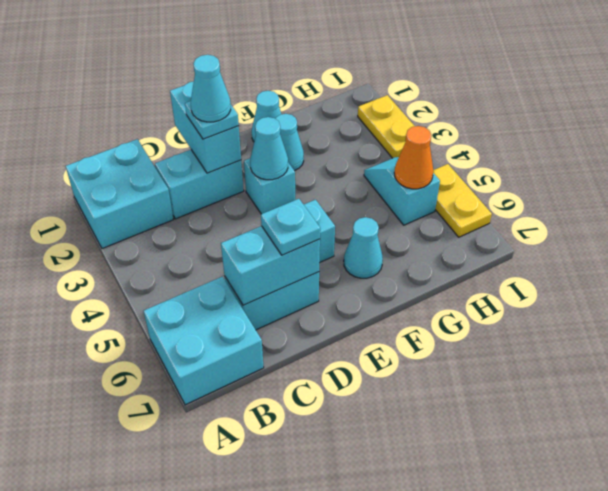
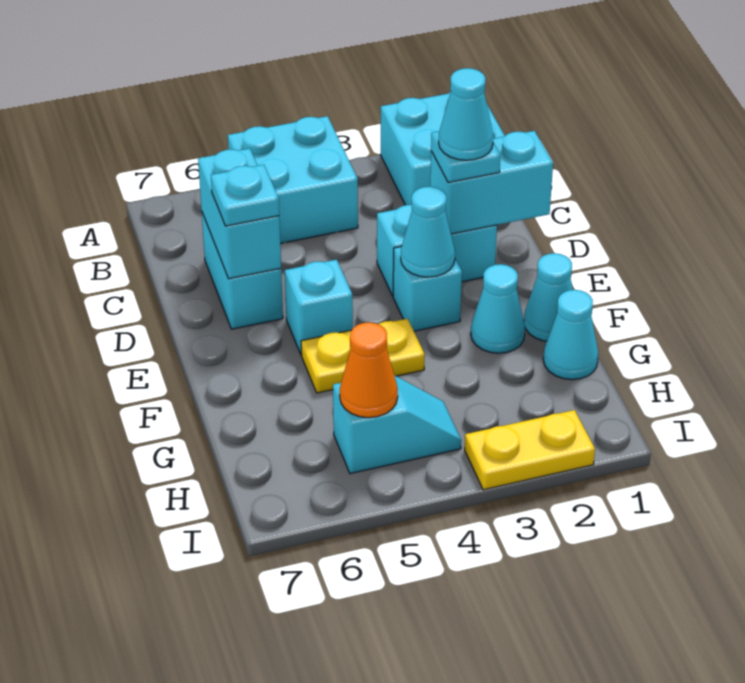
cyan 2x2 brick [144,277,264,405] -> cyan 2x2 brick moved to [228,116,358,243]
cyan 1x2 brick [155,150,244,219] -> cyan 1x2 brick turned to [377,205,497,296]
cyan 1x1 cone [344,217,383,278] -> cyan 1x1 cone moved to [543,290,598,380]
yellow 1x2 plate [433,164,492,237] -> yellow 1x2 plate moved to [301,319,425,393]

